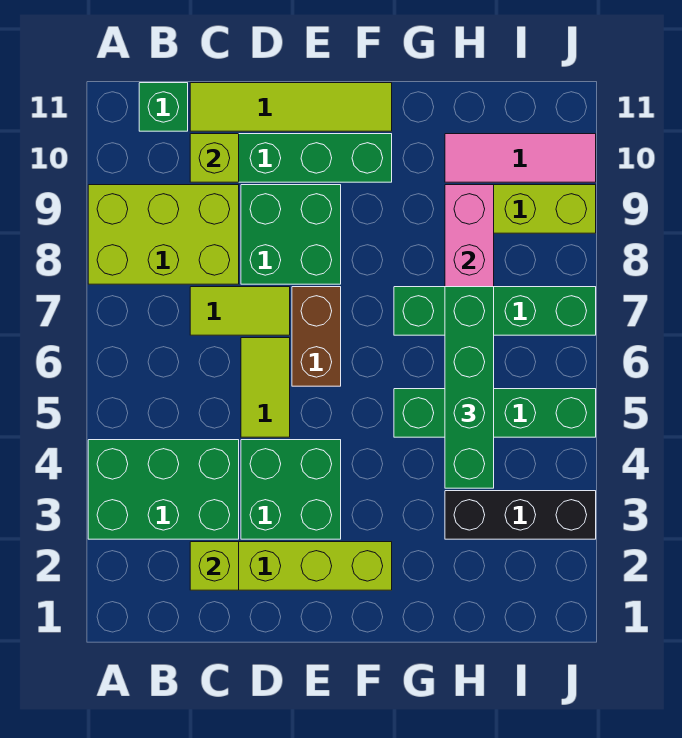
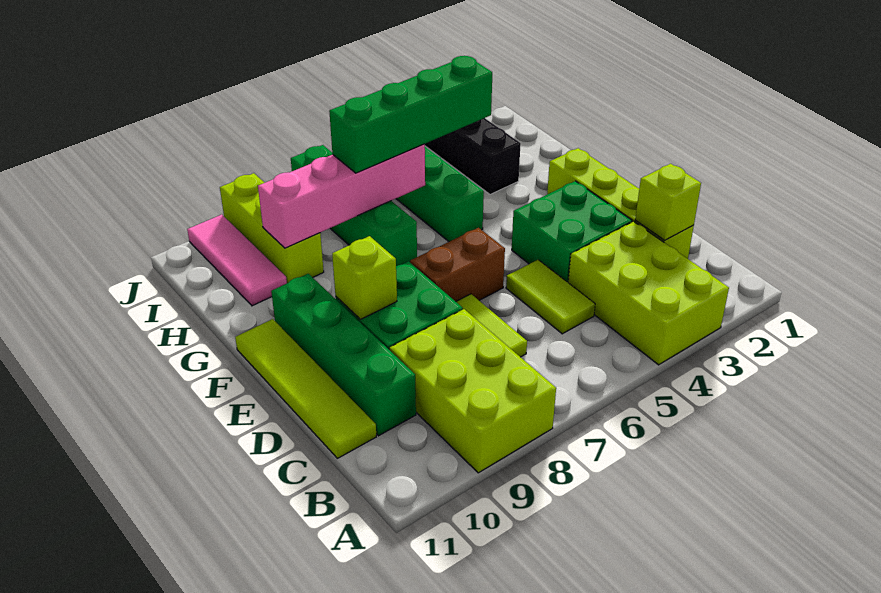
green 2x3 brick [88,440,239,539] -> lime 2x3 brick [568,221,729,365]
green 1x1 brick [139,83,188,131] -> none
lime 1x1 brick [190,134,239,182] -> lime 1x1 brick moved to [332,236,397,319]
lime 1x2 tile [241,338,290,437] -> lime 1x2 tile turned to [506,260,595,334]

